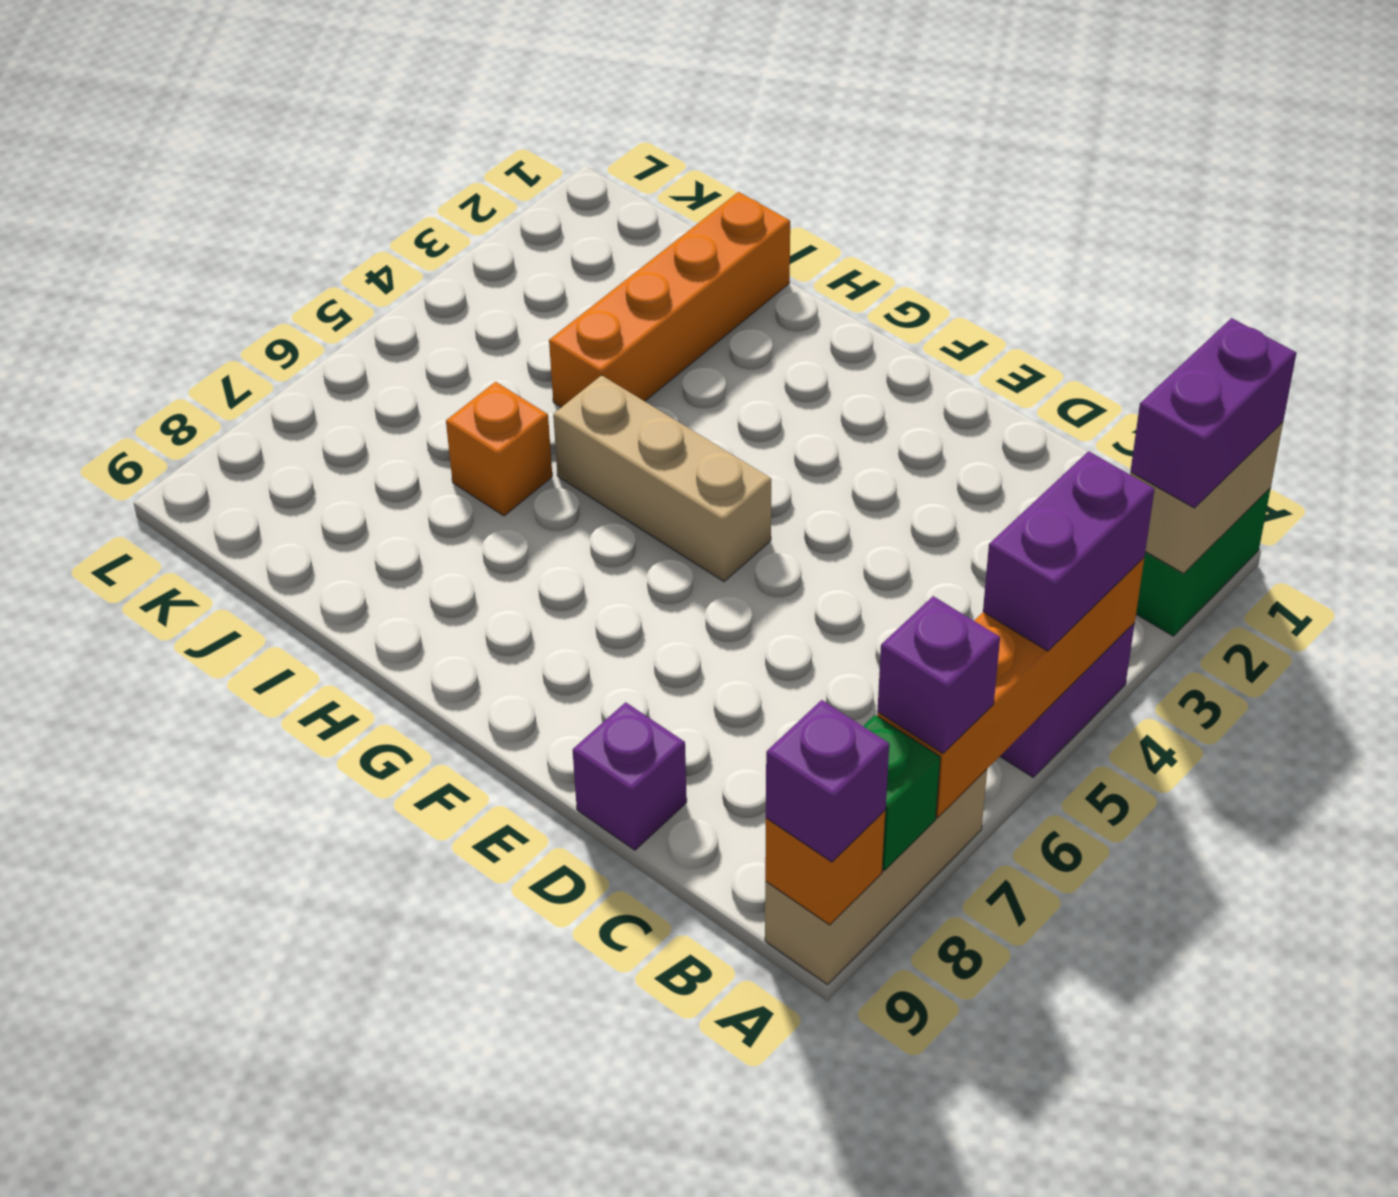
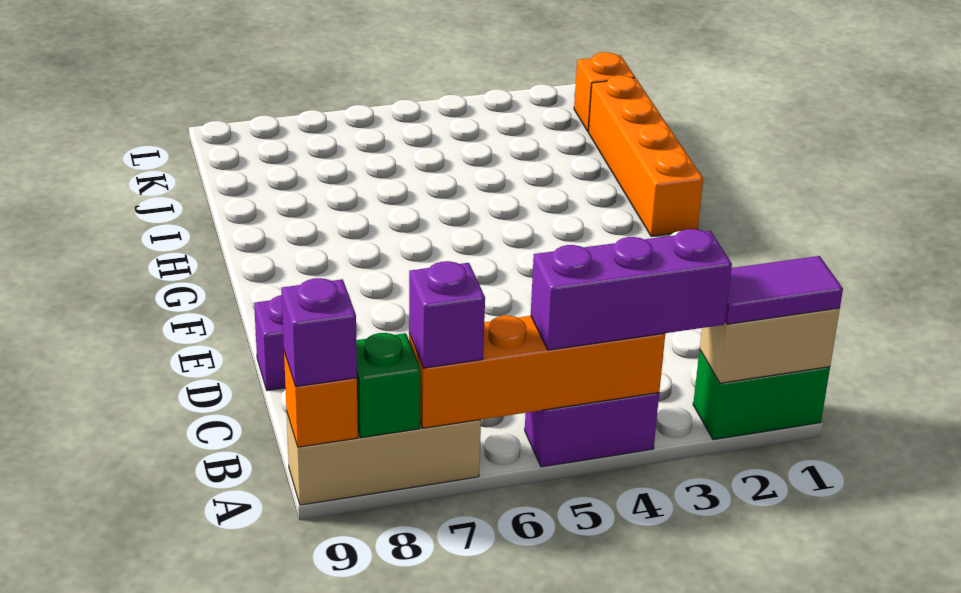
purple 1x2 brick [1130,318,1296,508] -> purple 1x2 tile [725,256,843,324]
purple 1x2 brick [983,451,1155,651] -> purple 1x3 brick [531,229,732,350]
tan 1x3 brick [553,375,771,582] -> none
orange 1x4 brick [549,192,790,407] -> orange 1x4 brick turned to [588,75,703,236]
orange 1x1 brick [446,382,552,516] -> orange 1x1 brick moved to [574,52,635,132]

